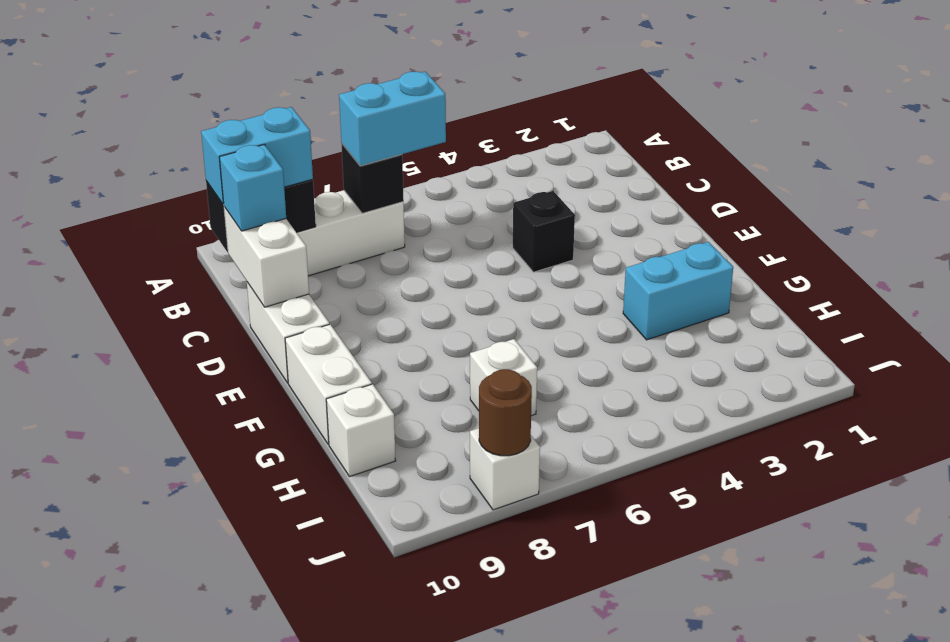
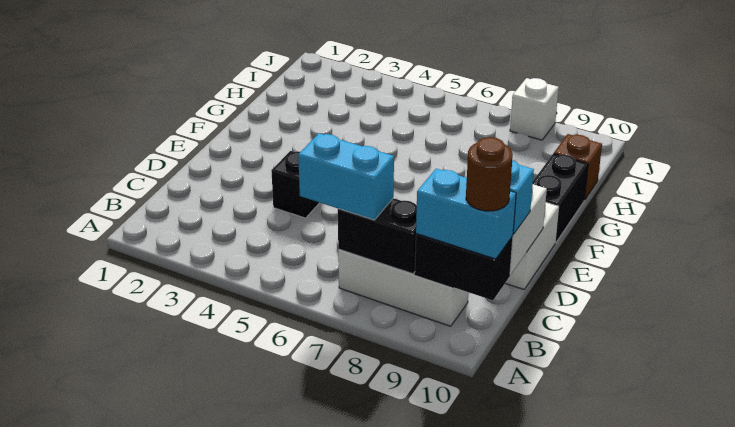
black 1x1 brick [341,143,404,213] -> black 1x2 brick [338,198,417,274]
white 1x2 brick [285,324,372,444] -> black 1x2 brick [533,154,588,243]
cyan 1x2 brick [623,242,733,340] -> none
white 1x1 brick [470,339,537,416] -> none
white 1x1 brick [326,384,396,477] -> brown 1x1 brick [554,134,602,200]
brown 1x1 round brick [479,369,532,456] -> brown 1x1 round brick moved to [466,137,513,211]

